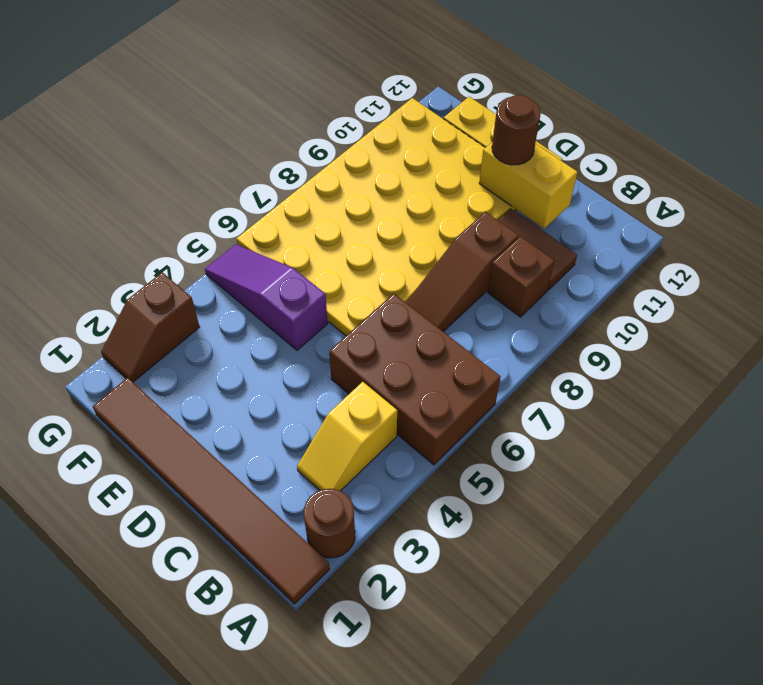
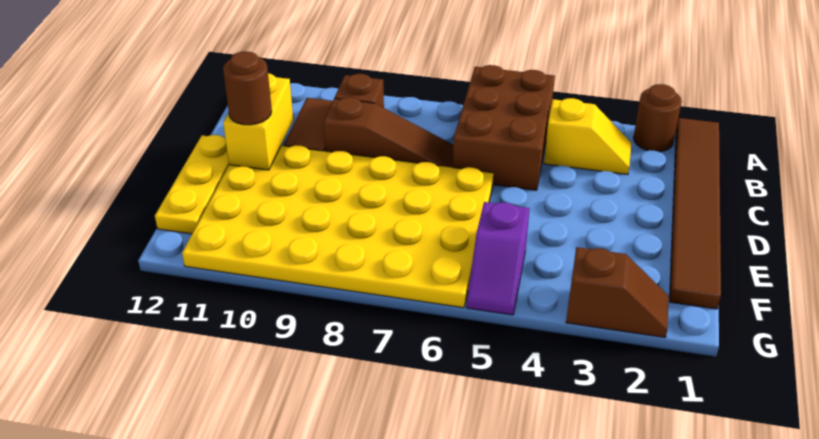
purple 1x3 slope [205,244,328,350] -> purple 1x2 slope [467,202,530,315]

